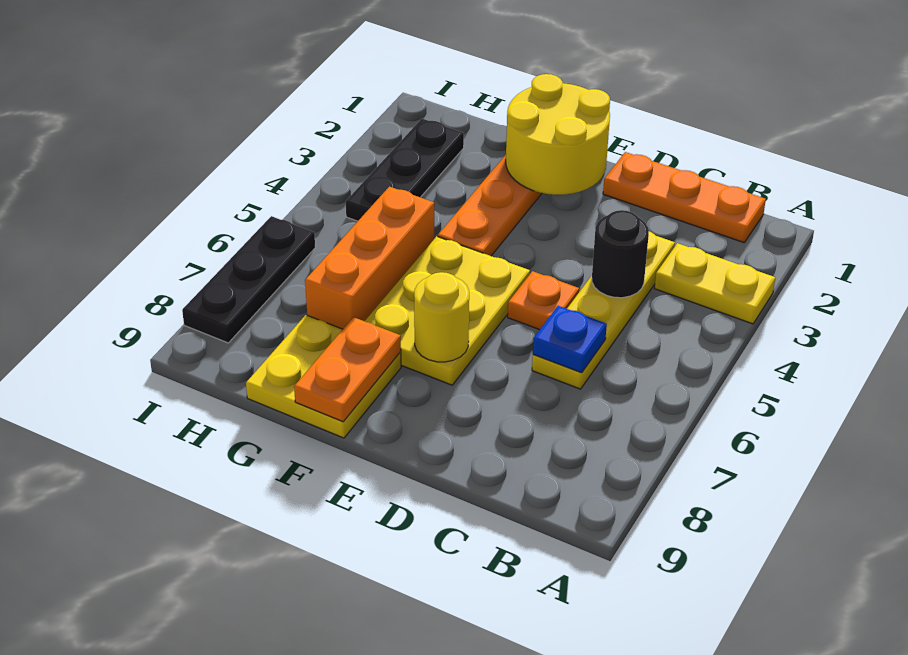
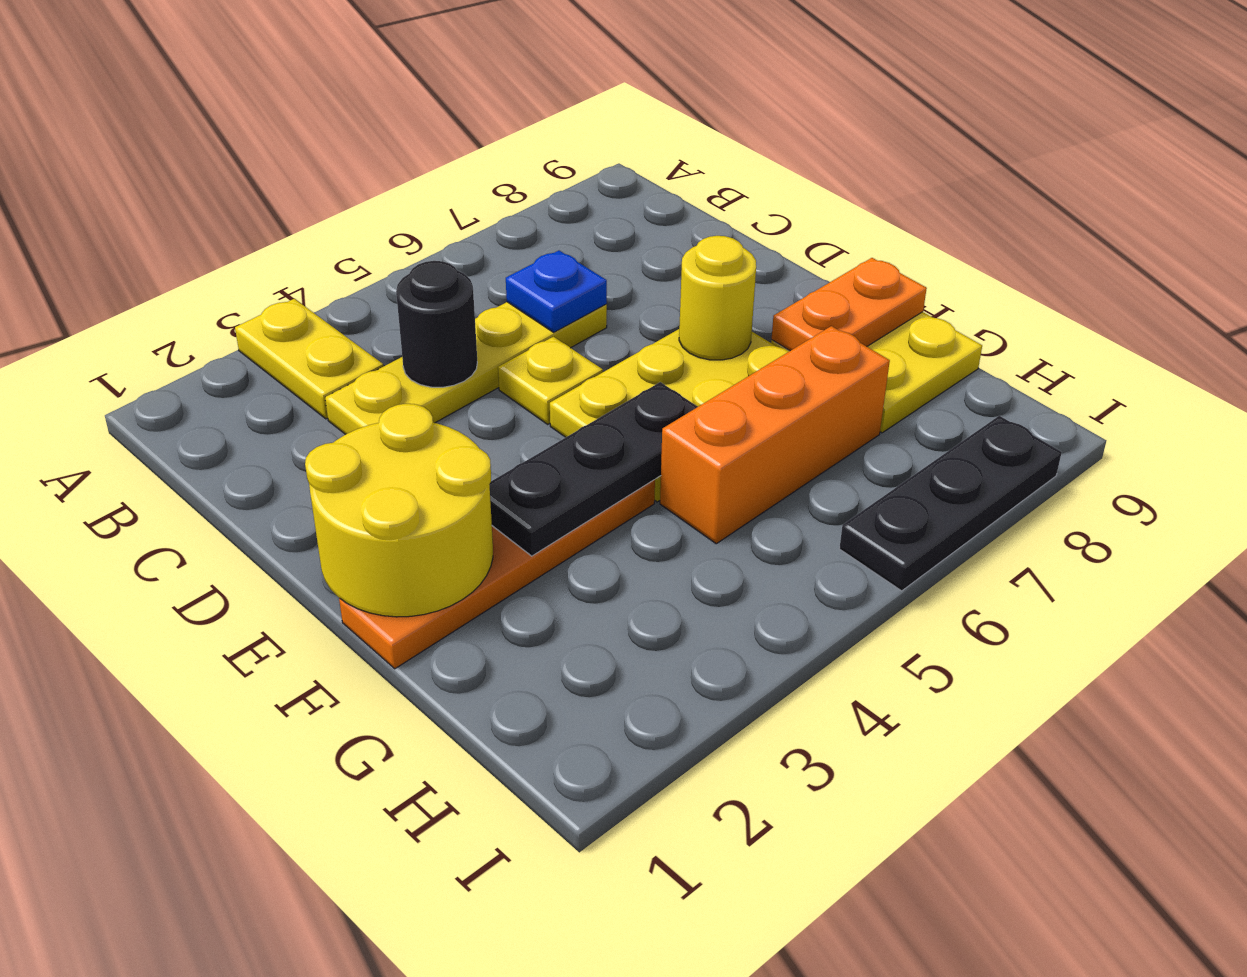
orange 1x3 plate [603,152,766,243] -> none
orange 1x1 plate [508,271,579,330] -> yellow 1x1 plate [498,337,603,424]
black 1x3 plate [346,119,464,221] -> black 1x3 plate moved to [489,382,698,556]

